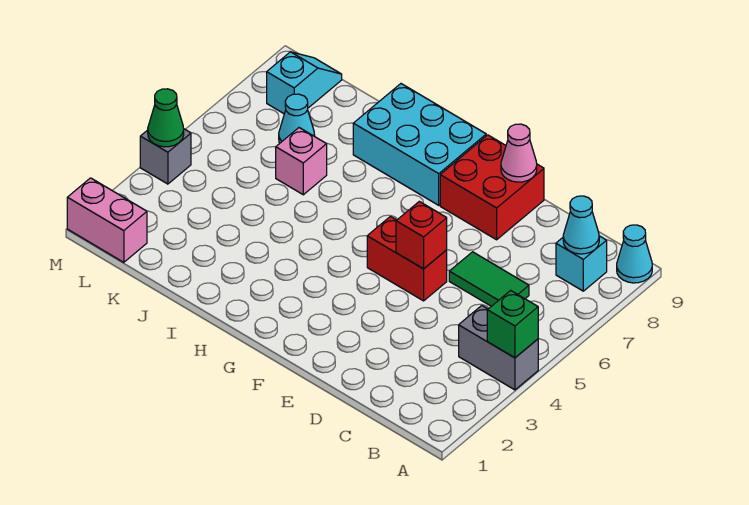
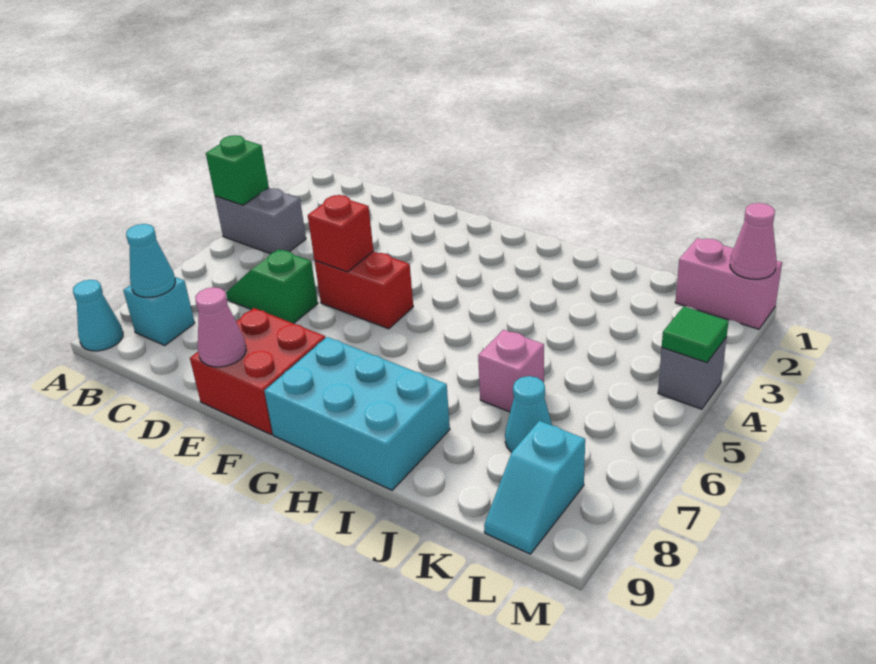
green 1x2 tile [449,252,529,306] -> green 1x2 slope [226,249,318,324]
none -> pink 1x1 cone [730,203,777,279]
green 1x1 cone [148,89,184,147] -> green 1x1 tile [662,306,729,363]

